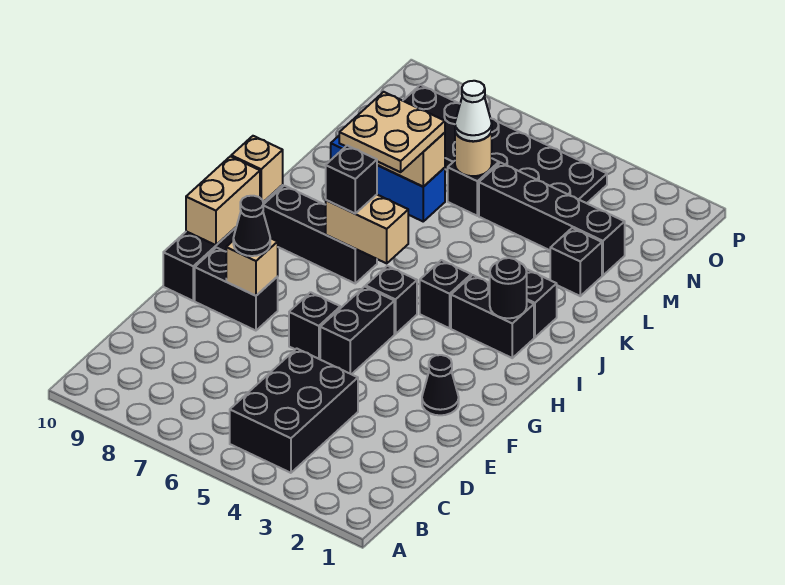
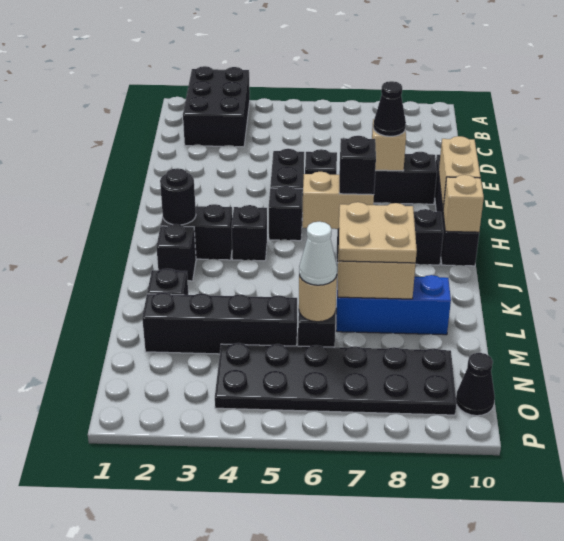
black 2x3 brick [230,348,358,473] -> black 2x3 brick moved to [183,66,250,147]
black 1x1 cone [422,355,459,415] -> black 1x1 cone moved to [456,353,495,416]

